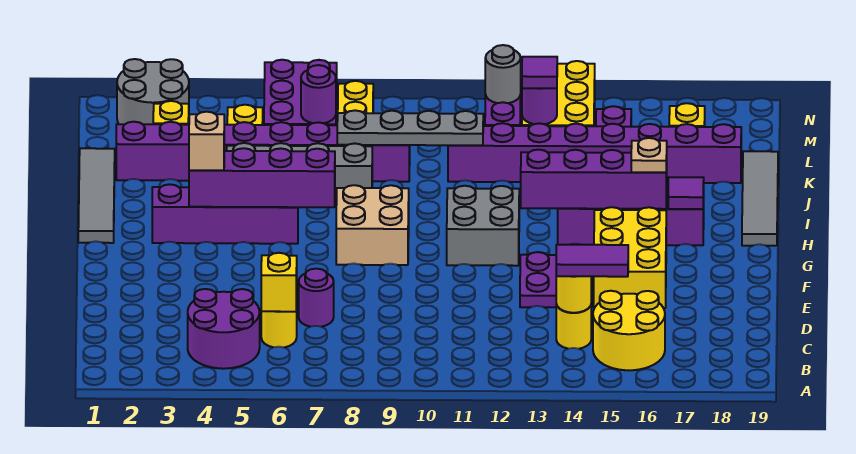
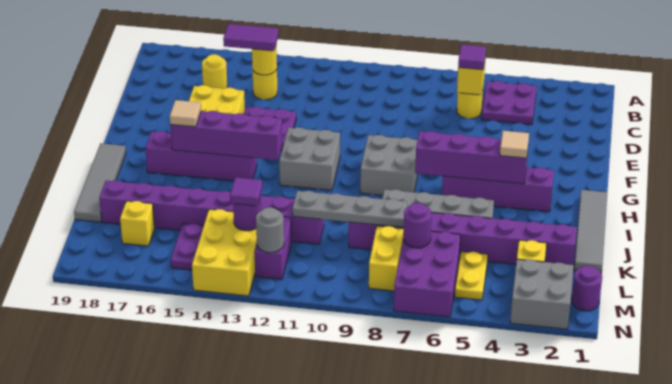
purple 2x2 round brick [188,289,260,369] -> purple 2x2 plate [482,81,537,125]
yellow 2x2 round brick [593,291,665,370] -> yellow 1x1 round brick [202,54,227,89]
purple 1x1 round brick [299,269,334,327] -> purple 1x1 round brick moved to [572,266,602,311]
tan 2x2 brick [336,185,409,265] -> grey 2x2 brick [360,135,418,195]
tan 1x1 brick [189,112,224,170] -> tan 1x1 tile [500,131,529,158]
tan 1x1 plate [631,138,667,172] -> tan 1x1 tile [170,100,201,127]
purple 1x1 tile [668,177,704,209] -> purple 1x1 tile moved to [458,44,486,70]
grey 2x2 round brick [117,59,189,124] -> grey 2x2 brick [510,259,574,329]

